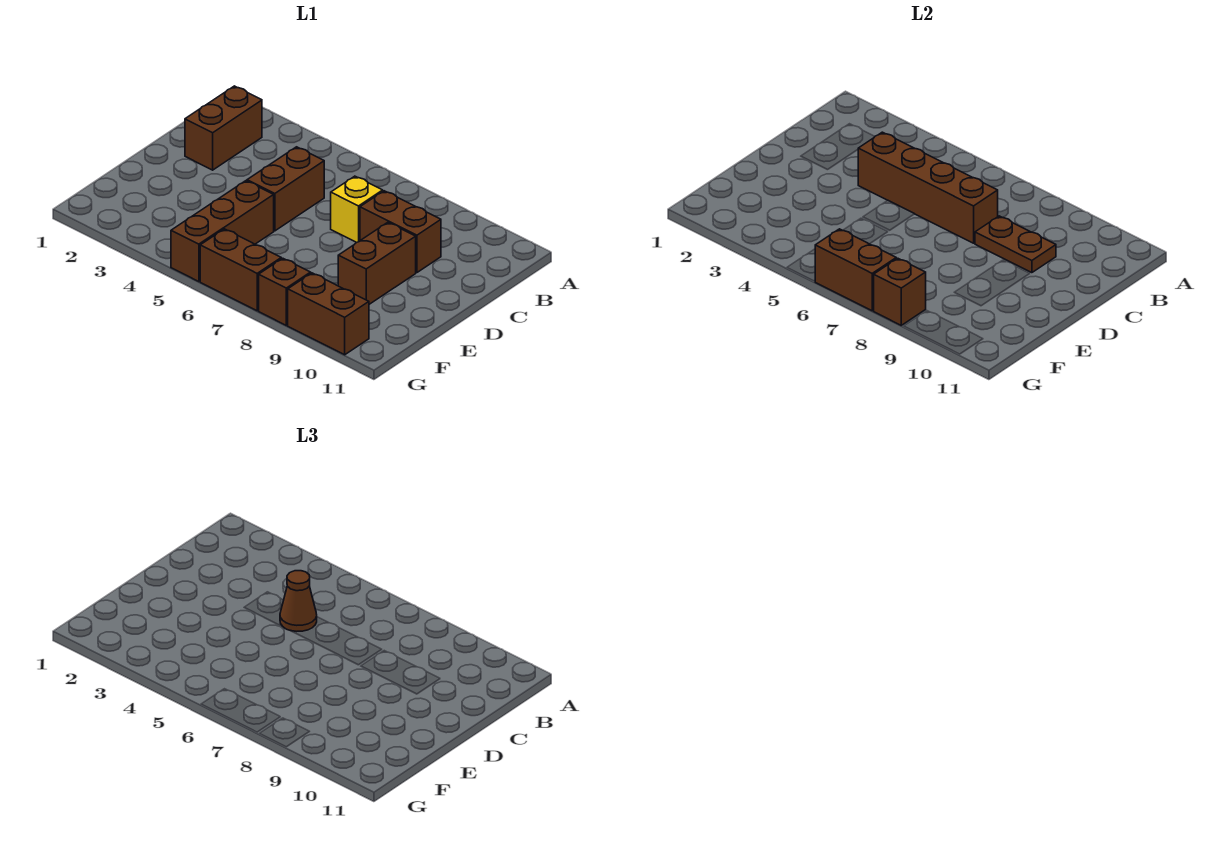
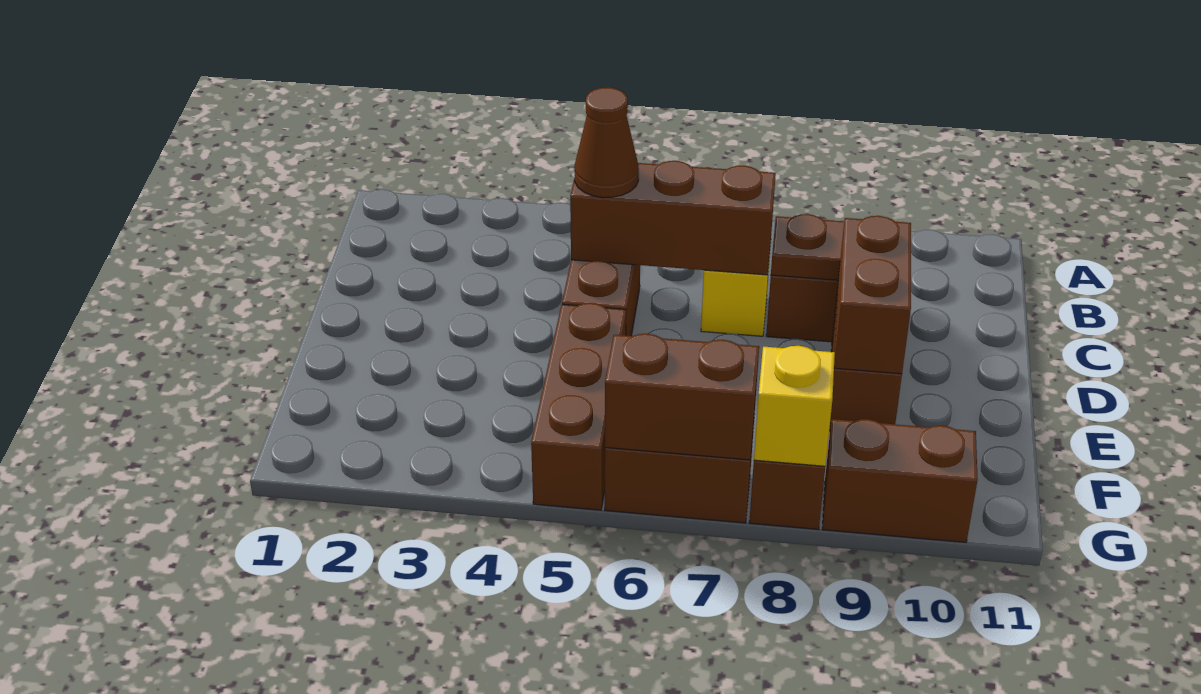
brown 1x2 brick [185,86,262,170] -> brown 1x2 brick moved to [834,216,911,374]
brown 1x4 brick [858,132,998,243] -> brown 1x3 brick [570,161,776,275]
brown 1x1 brick [874,258,926,325] -> yellow 1x1 brick [754,346,835,466]

